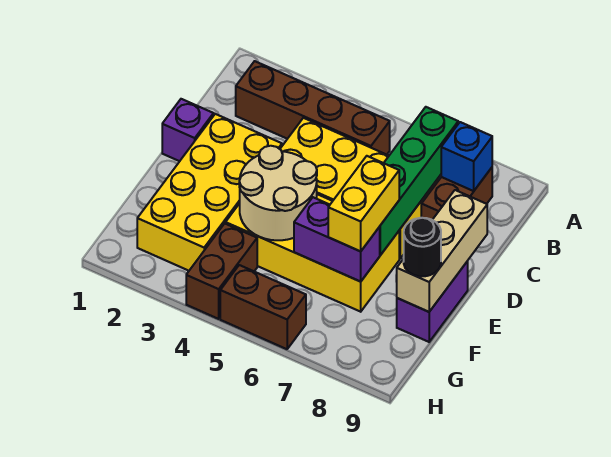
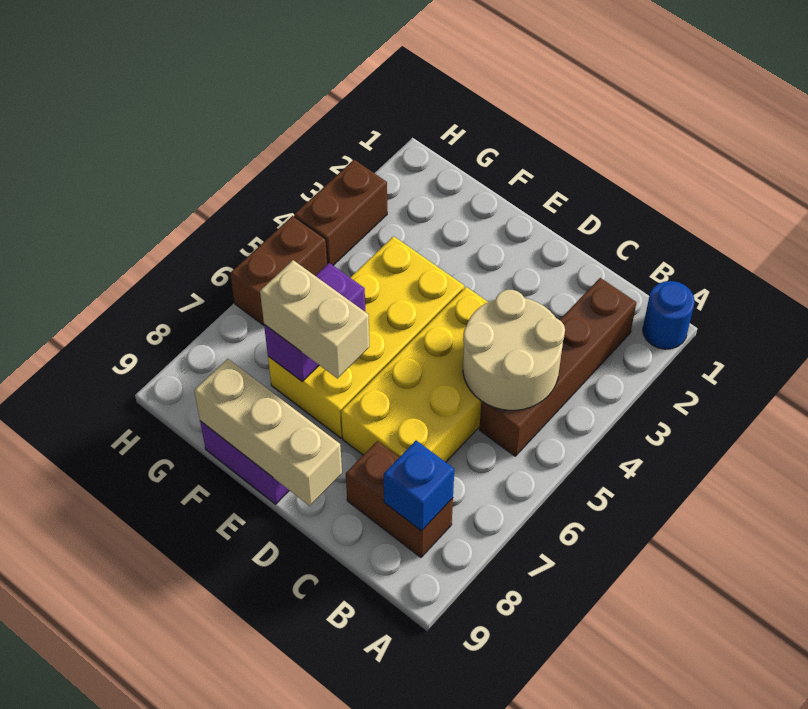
none -> blue 1x1 round brick [643,281,695,349]
green 1x4 brick [379,107,458,255] -> none
purple 1x1 brick [162,99,214,161] -> none
yellow 2x4 brick [137,114,282,271] -> none
tan 2x2 round brick [239,146,317,240] -> tan 2x2 round brick moved to [463,290,565,410]
yellow 1x2 brick [328,156,399,251] -> tan 1x2 brick [260,260,369,378]
black 1x1 round brick [404,218,441,276] -> none
brown 1x2 brick [186,224,257,319] -> brown 1x2 brick turned to [294,160,387,265]

